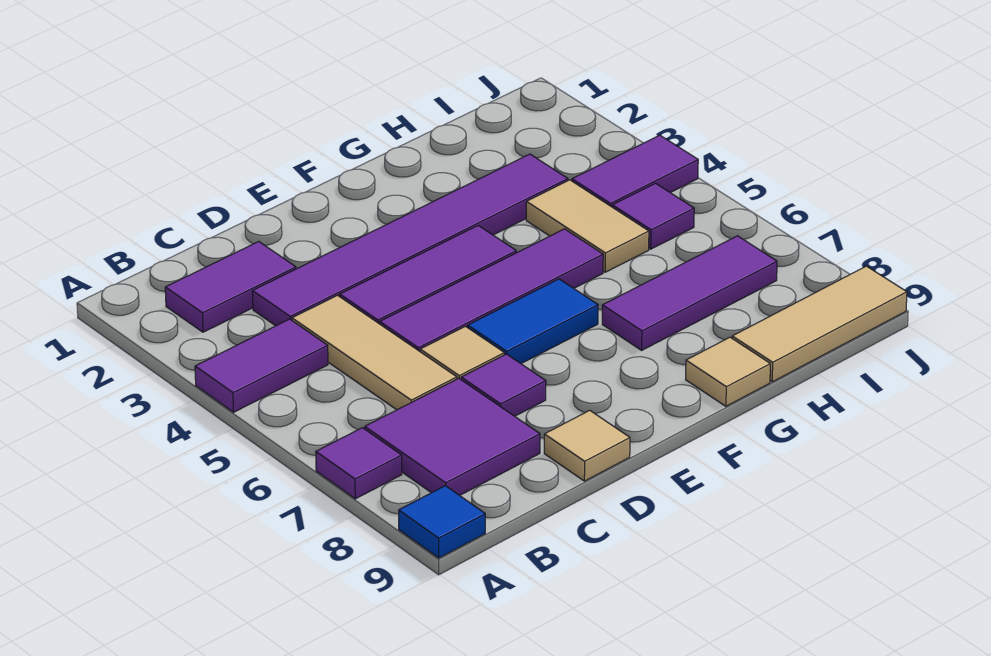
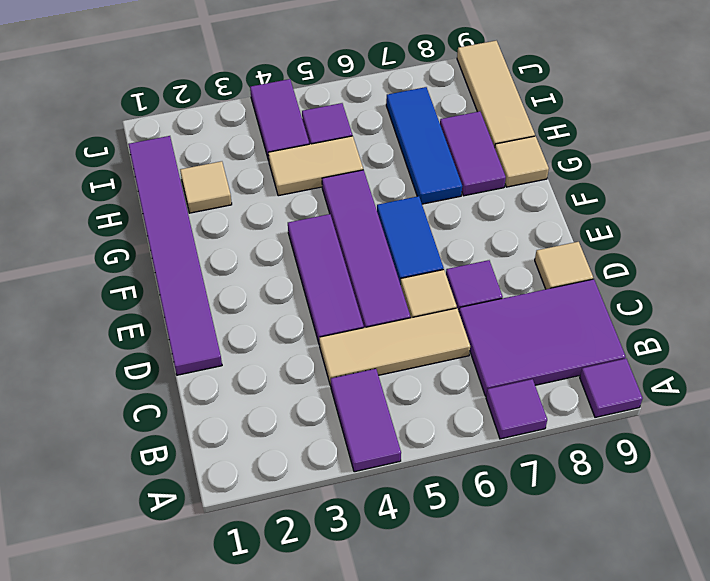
blue 1x1 tile [399,486,485,558] -> purple 1x1 tile [580,359,643,417]
purple 1x2 tile [165,242,296,332] -> purple 1x2 tile moved to [440,111,506,196]
purple 2x2 tile [365,378,540,496] -> purple 2x3 tile [459,279,626,396]
purple 1x6 tile [253,154,568,326] -> purple 1x6 tile moved to [128,136,222,375]
purple 1x3 tile [602,236,777,350] -> blue 1x3 tile [386,87,462,204]
none -> tan 1x1 tile [180,161,232,213]

